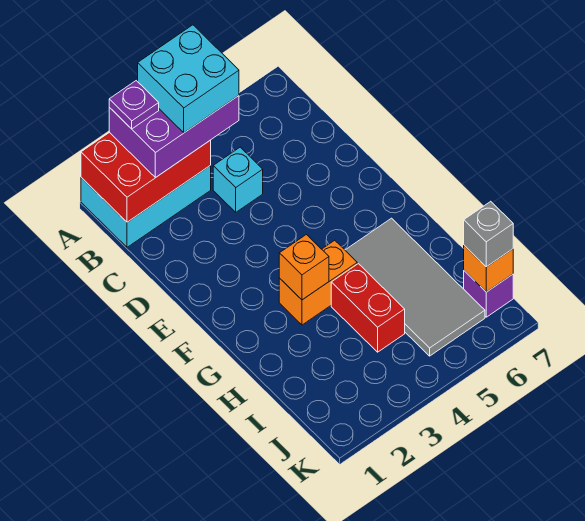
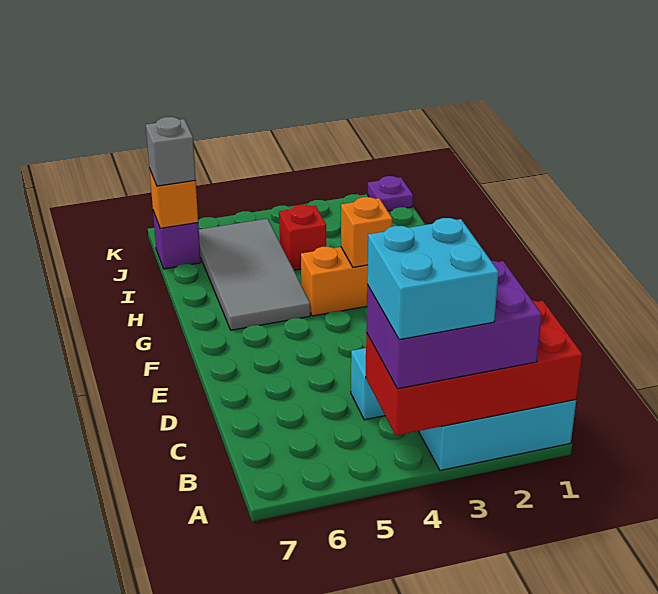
red 2x3 brick [81,132,211,222] -> red 2x4 brick [366,300,582,435]
purple 1x1 plate [109,81,159,129] -> purple 1x1 plate moved to [368,176,413,211]
red 1x2 brick [331,264,405,352] -> red 1x1 brick [279,205,326,270]

